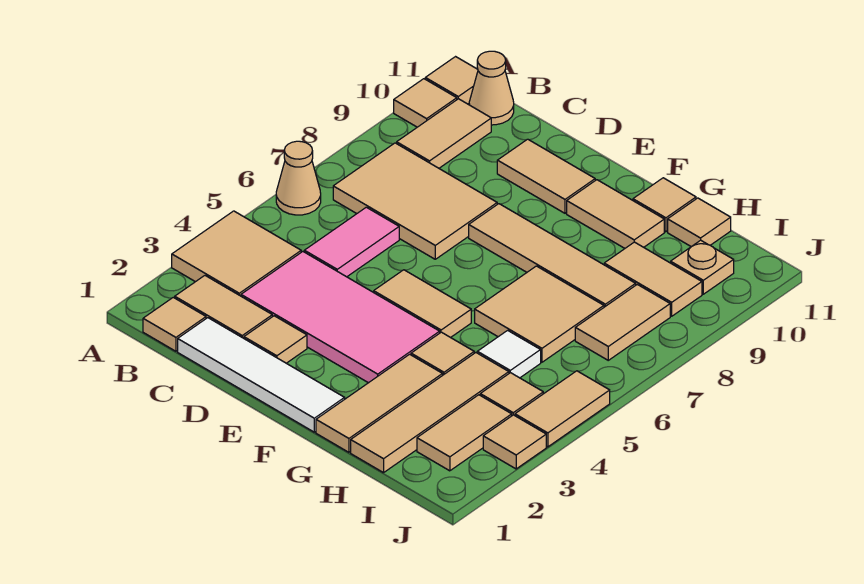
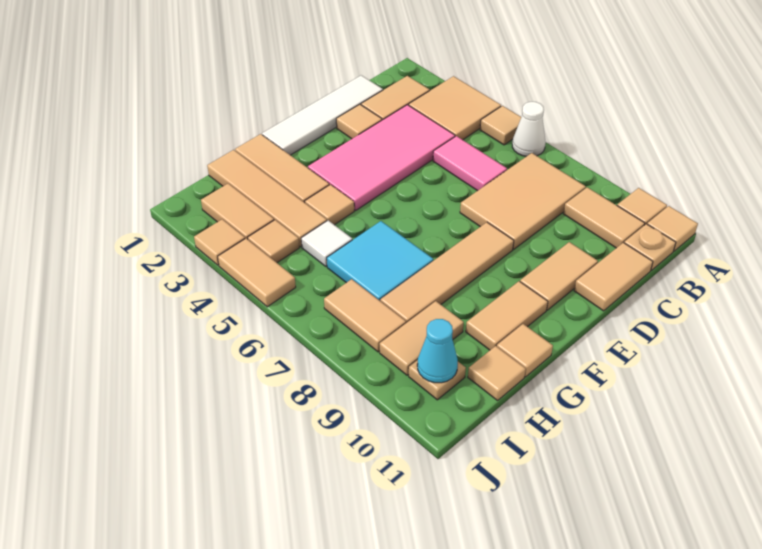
tan 1x1 cone [276,141,321,215] -> white 1x1 cone [512,102,546,156]
tan 1x1 tile [143,297,206,351] -> tan 1x1 tile moved to [480,106,521,145]
tan 1x1 cone [469,51,514,125] -> tan 1x1 plate [624,224,676,270]
tan 1x2 tile [374,270,471,338] -> tan 1x2 tile moved to [574,243,653,311]
tan 2x2 tile [475,266,604,362] -> cyan 2x2 tile [327,221,433,301]
none -> cyan 1x1 cone [417,319,458,383]

